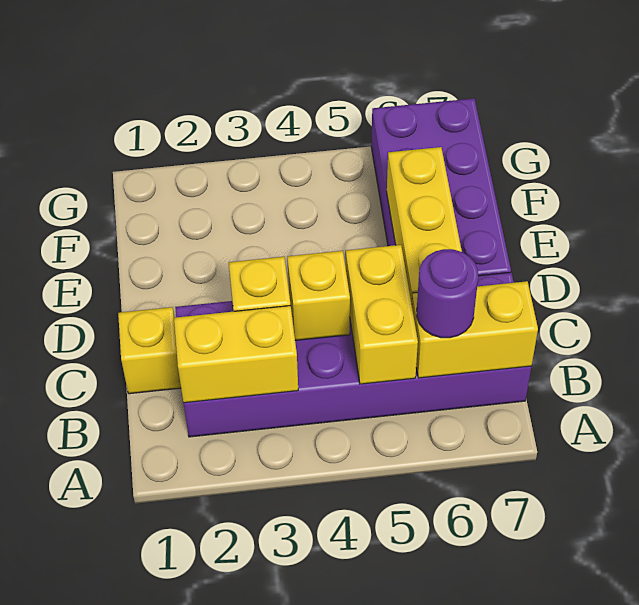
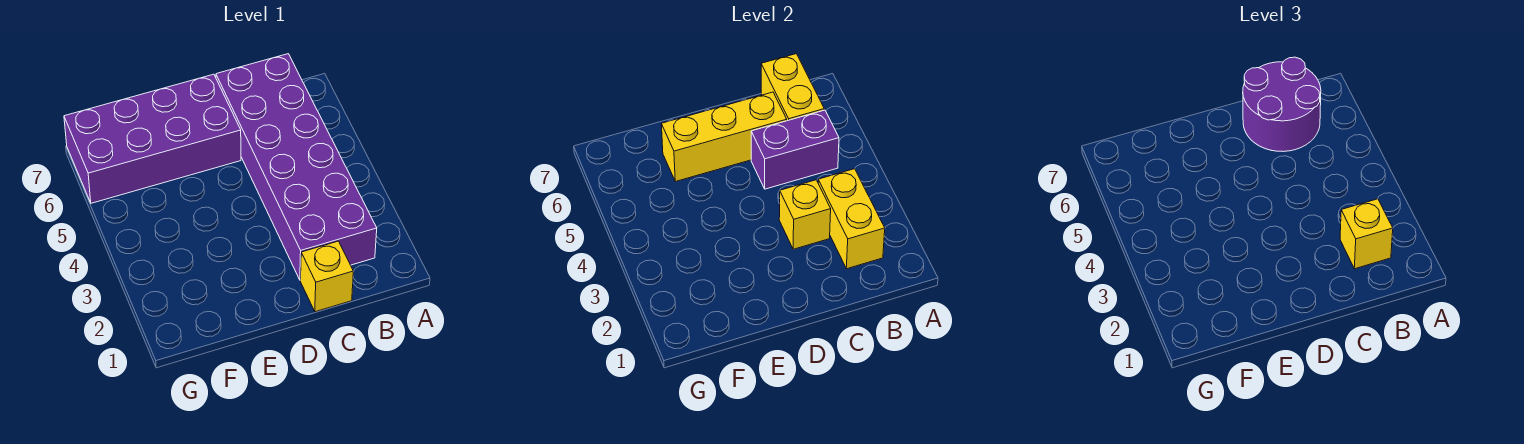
yellow 1x2 brick [346,245,418,384] -> purple 1x2 brick [751,110,839,189]
purple 1x1 round brick [417,249,478,338] -> purple 2x2 round brick [1243,57,1321,152]
yellow 1x1 brick [287,251,350,340] -> yellow 1x1 brick moved to [1340,199,1393,269]

